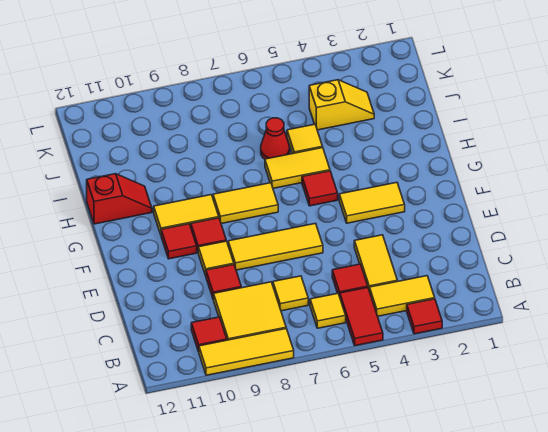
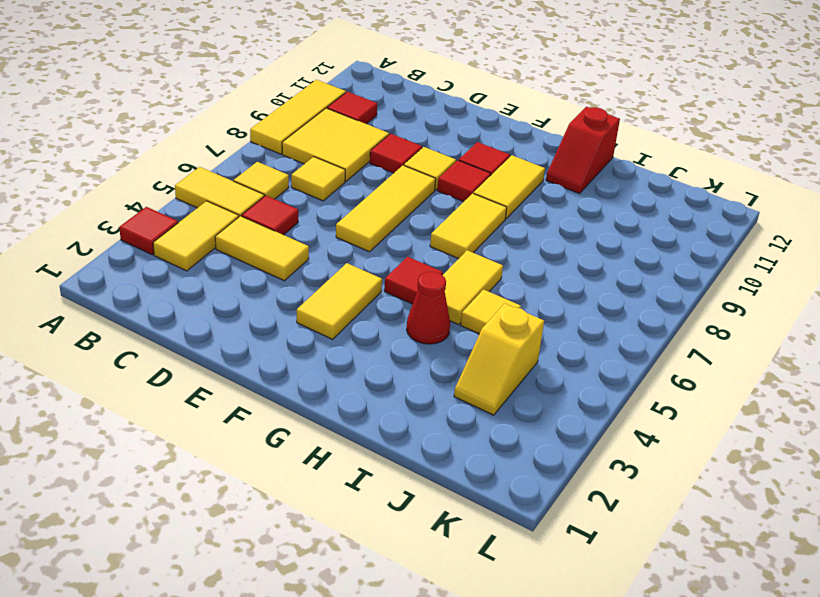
red 1x2 tile [340,287,383,346] -> yellow 1x2 tile [175,167,264,217]
red 1x1 cone [261,118,290,159] -> red 1x1 cone moved to [407,272,450,344]

